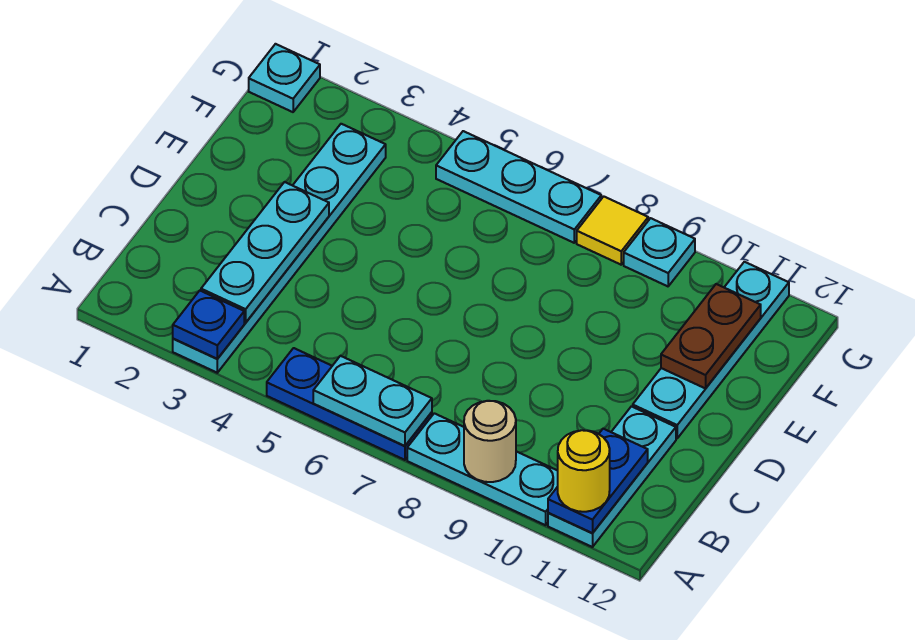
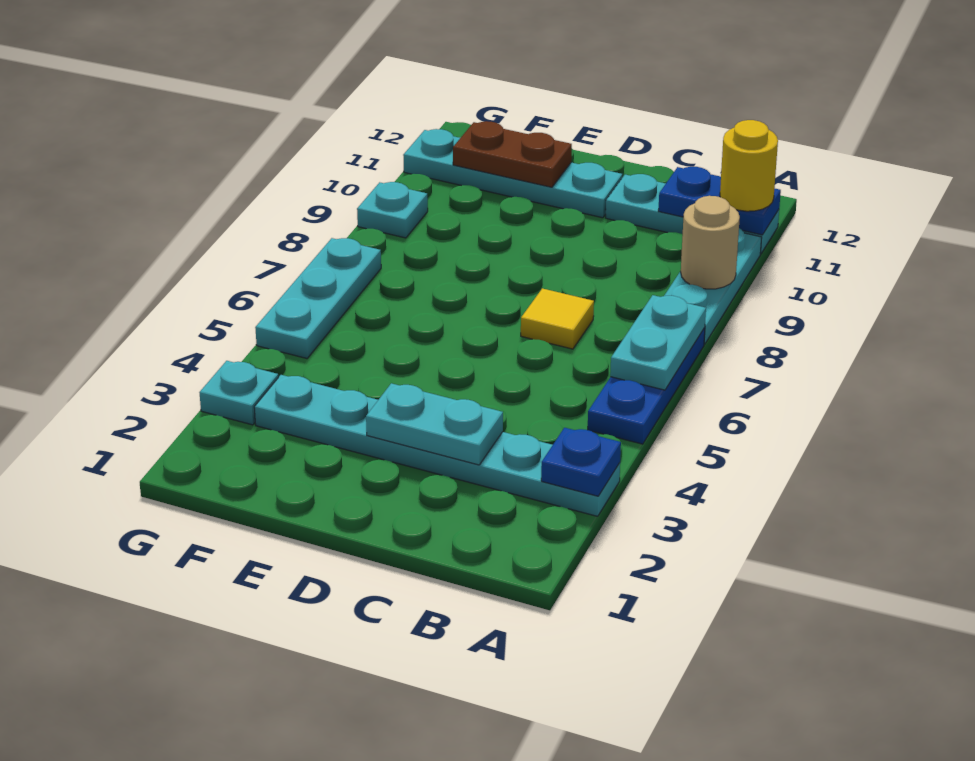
cyan 1x3 plate [201,182,329,323] -> cyan 1x2 plate [366,383,503,465]
cyan 1x1 plate [249,44,320,112] -> cyan 1x1 plate moved to [199,361,278,425]
yellow 1x1 tile [577,197,648,265] -> yellow 1x1 tile moved to [521,288,594,349]

